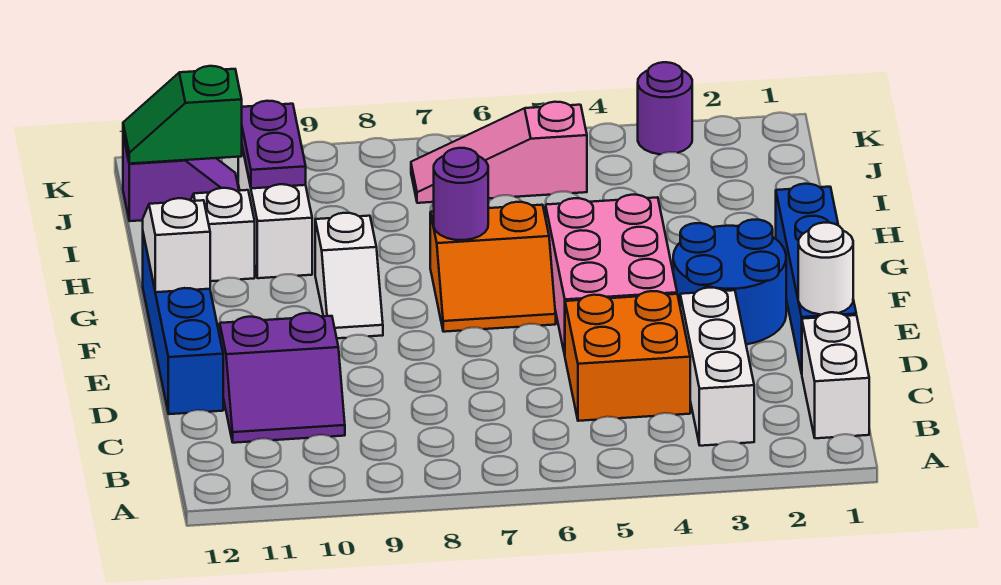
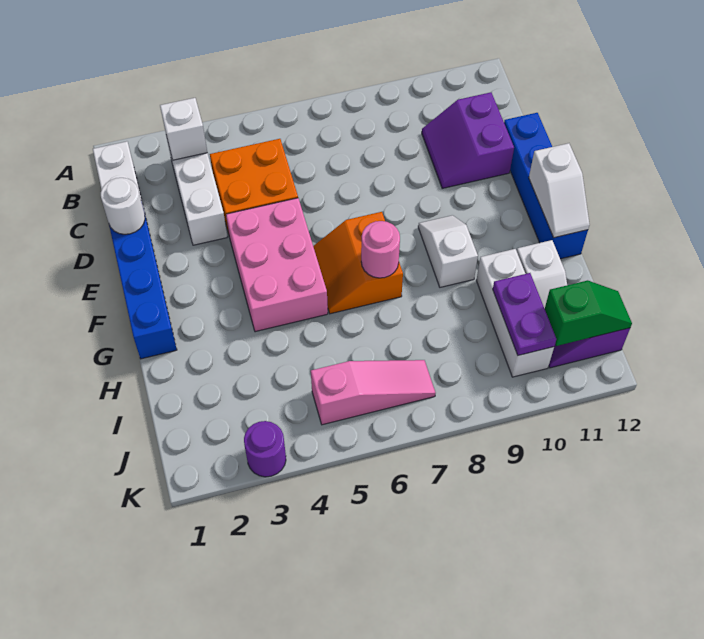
none -> white 1x1 brick [160,98,207,160]
purple 2x2 slope [220,313,345,443] -> purple 2x2 slope turned to [422,92,514,188]
blue 2x2 round brick [673,220,786,344] -> none
orange 2x2 slope [430,202,556,332] -> orange 2x2 slope turned to [313,212,403,314]
purple 1x1 round brick [434,148,488,240] -> pink 1x1 round brick [361,221,400,278]

